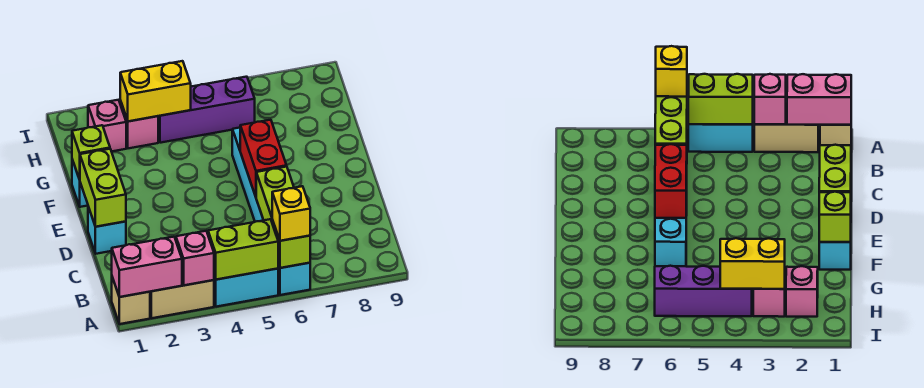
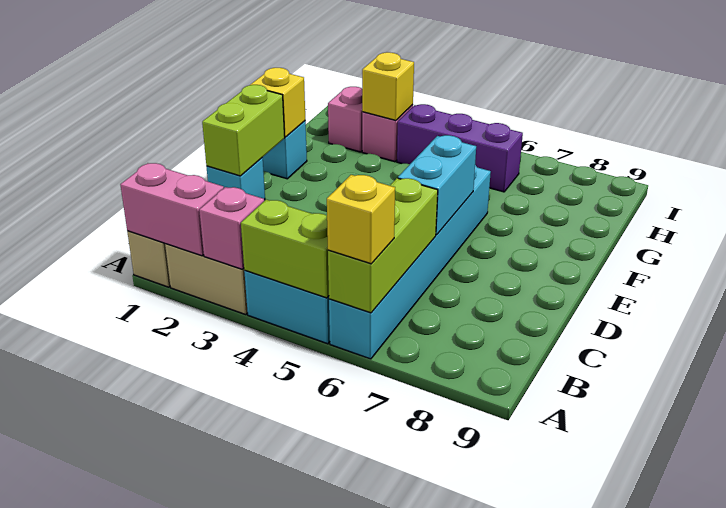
red 1x2 brick [240,120,287,197] -> cyan 1x2 brick [398,135,476,235]
lime 1x1 brick [72,125,110,180] -> yellow 1x1 brick [250,68,305,137]
yellow 1x2 brick [120,61,191,121] -> yellow 1x1 brick [362,52,414,120]

